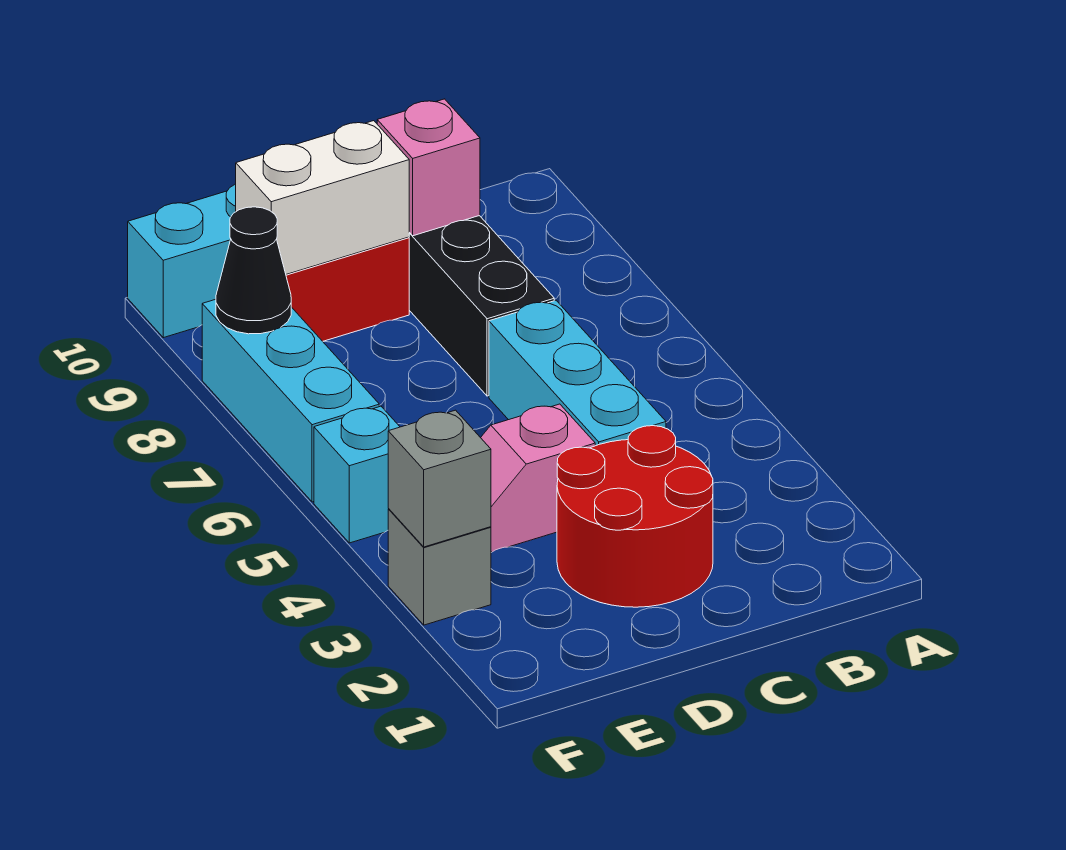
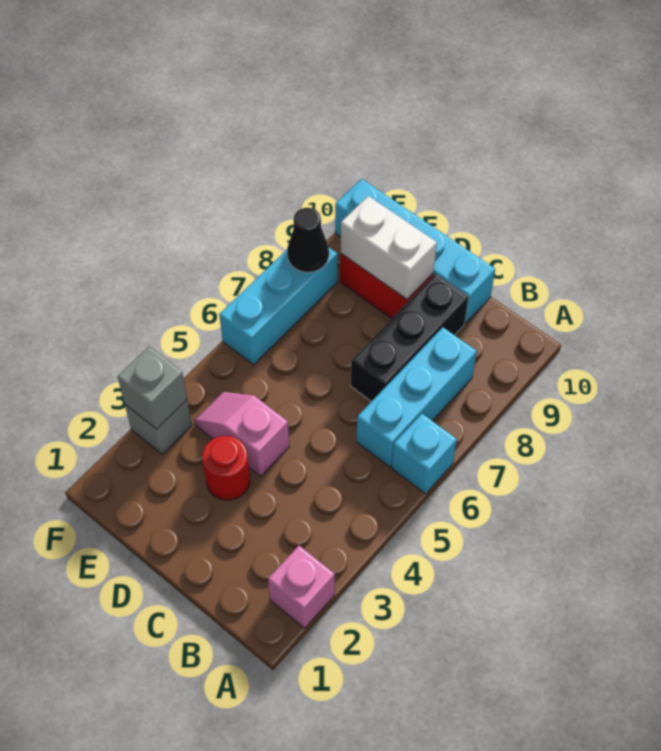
red 2x2 round brick [557,426,713,607] -> red 1x1 round brick [202,436,250,500]
cyan 1x3 brick [489,300,666,446] -> cyan 1x3 brick moved to [356,327,477,467]
pink 1x1 brick [377,99,480,236] -> pink 1x1 brick moved to [268,546,335,628]
cyan 1x1 brick [314,406,400,543] -> cyan 1x1 brick moved to [392,414,457,494]

